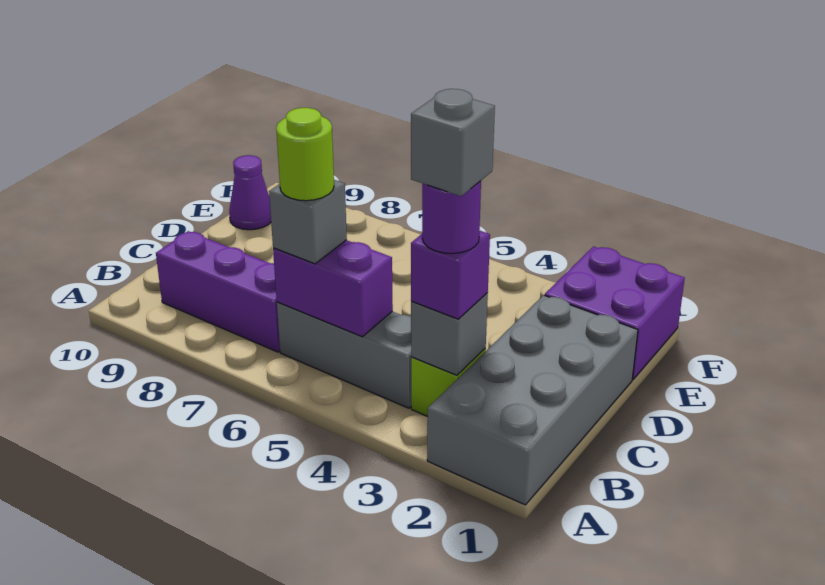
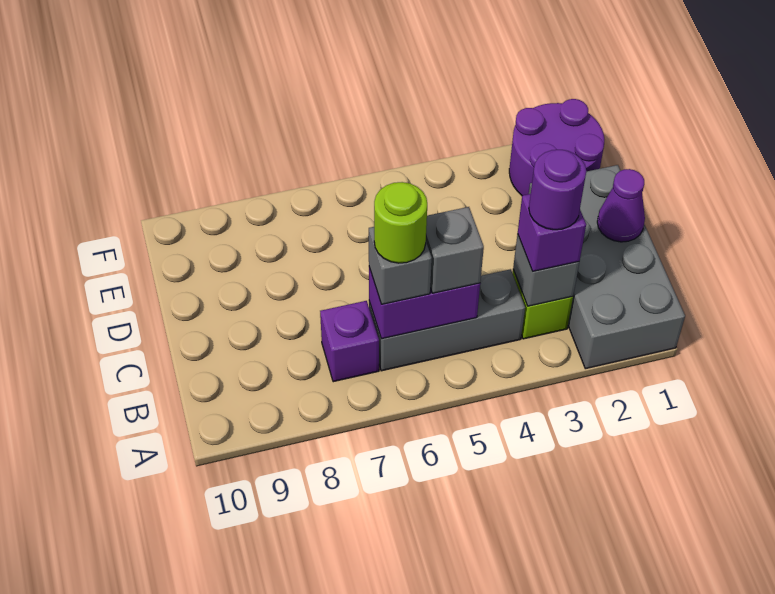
grey 1x1 brick [411,89,495,196] -> grey 1x1 brick moved to [426,207,484,293]
purple 1x3 brick [156,231,280,352] -> purple 1x1 brick [320,301,379,382]
purple 2x2 brick [545,246,685,379] -> purple 2x2 round brick [509,99,604,196]
purple 1x1 cone [229,155,271,230] -> purple 1x1 cone moved to [597,169,645,242]

